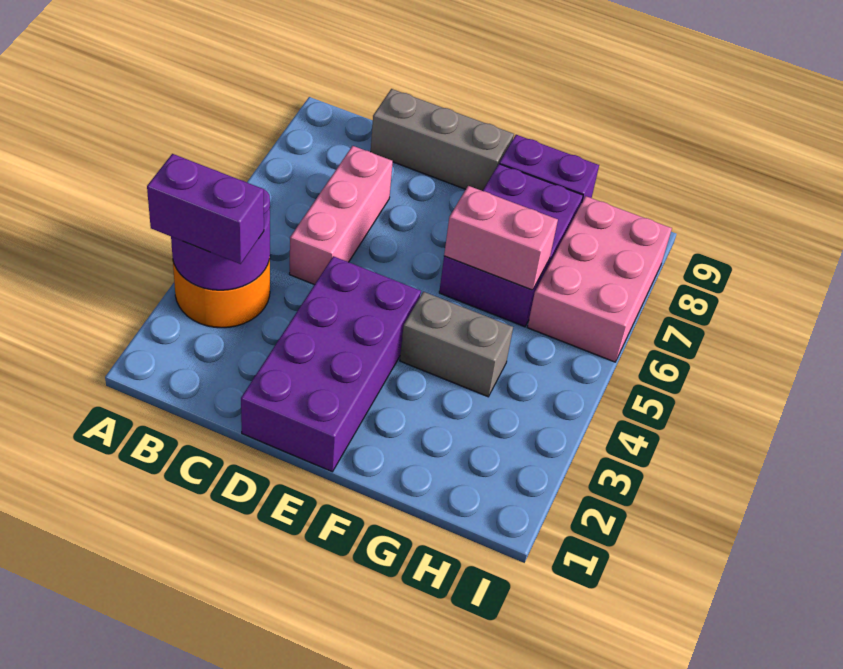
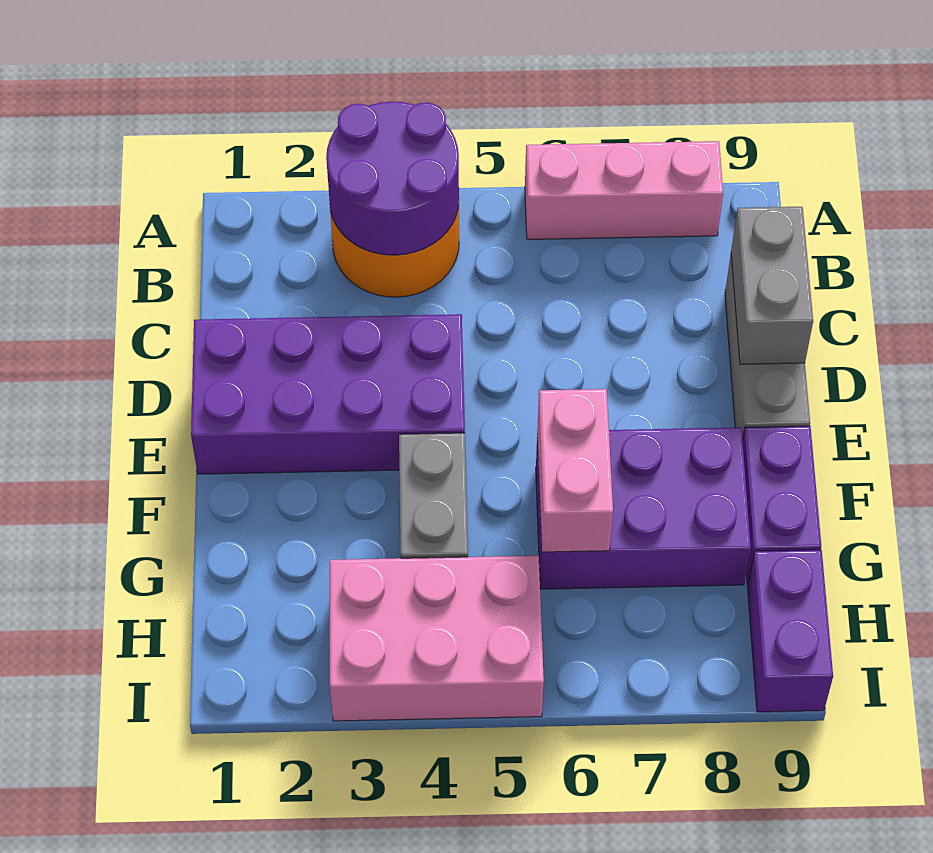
purple 1x2 brick [147,154,264,264] -> purple 1x2 brick moved to [748,550,833,712]
pink 1x3 brick [289,146,393,285] -> pink 1x3 brick moved to [525,141,723,239]
none -> grey 1x2 brick [731,207,813,364]
pink 2x3 brick [527,196,672,362] -> pink 2x3 brick moved to [330,556,544,721]

